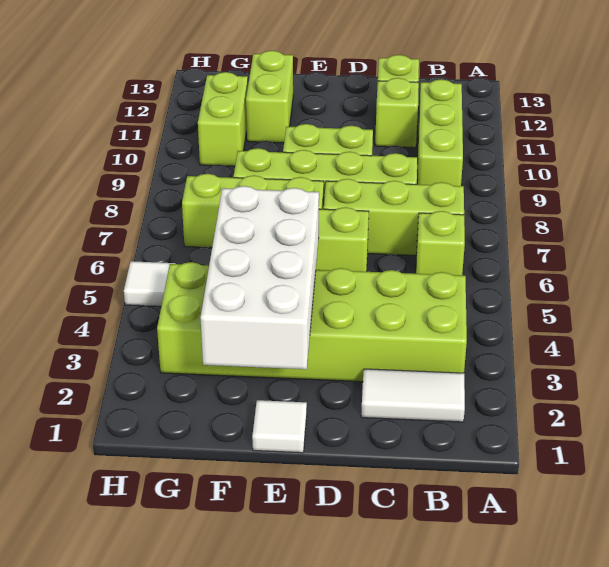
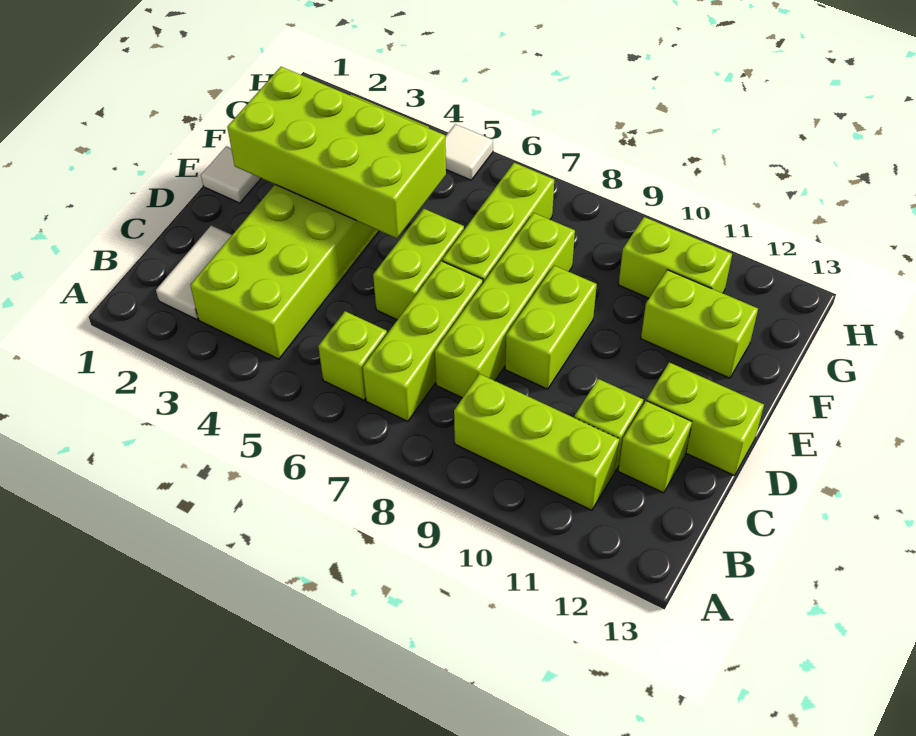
none -> lime 1x2 brick [647,362,764,476]
white 2x4 brick [200,186,319,369] -> lime 2x4 brick [227,67,446,238]

